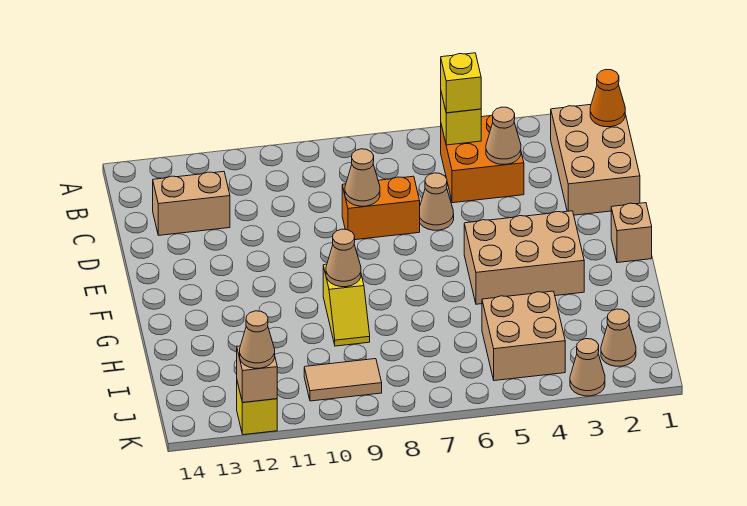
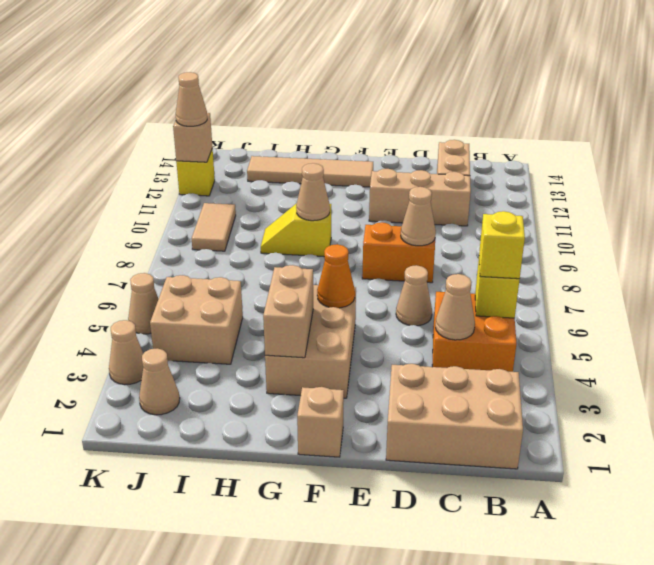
orange 1x1 cone [590,69,625,127] -> orange 1x1 cone moved to [317,244,355,308]
none -> tan 1x3 brick [369,169,471,226]
orange 1x2 brick [342,176,420,240] -> orange 1x2 brick turned to [362,222,435,283]
none -> tan 1x4 tile [247,156,373,187]
none -> tan 1x2 brick [263,265,313,358]
none -> tan 1x1 cone [128,273,159,334]

